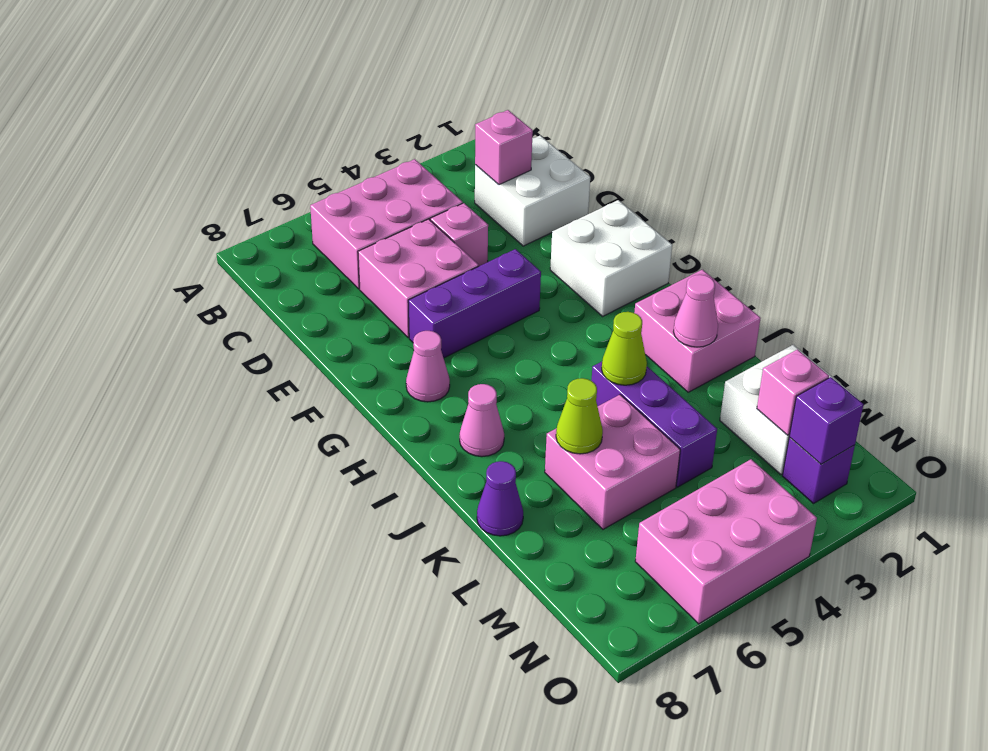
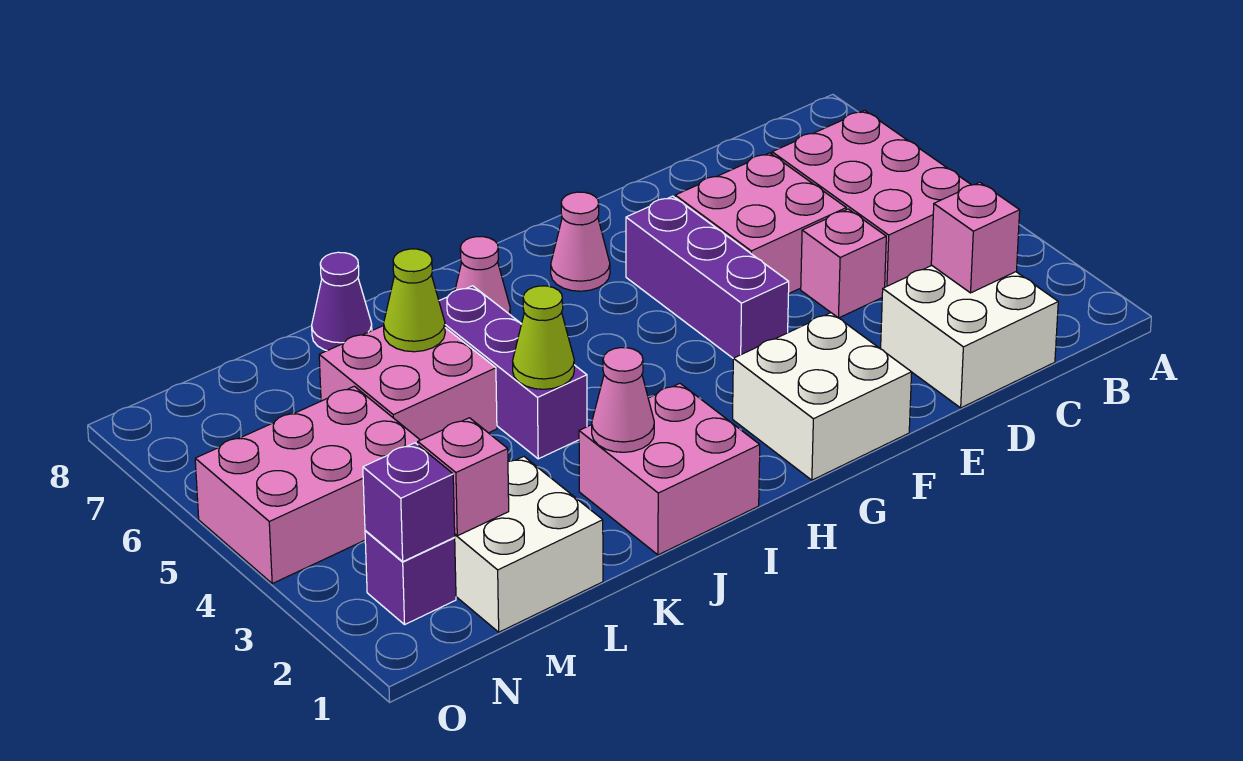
purple 1x3 brick [591,362,717,487] -> purple 1x3 brick turned to [439,286,587,459]
pink 2x3 brick [635,459,817,624] -> pink 2x3 brick turned to [195,386,420,583]

